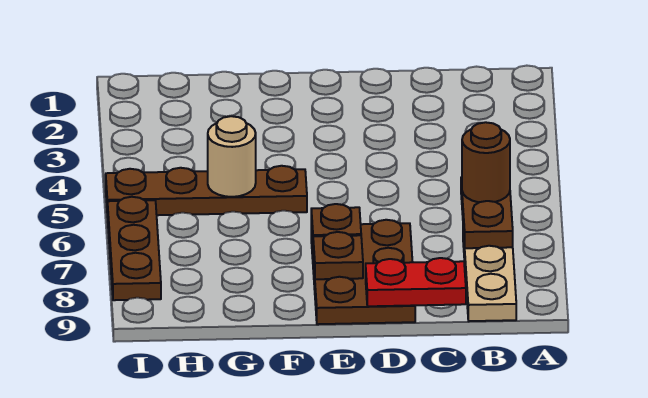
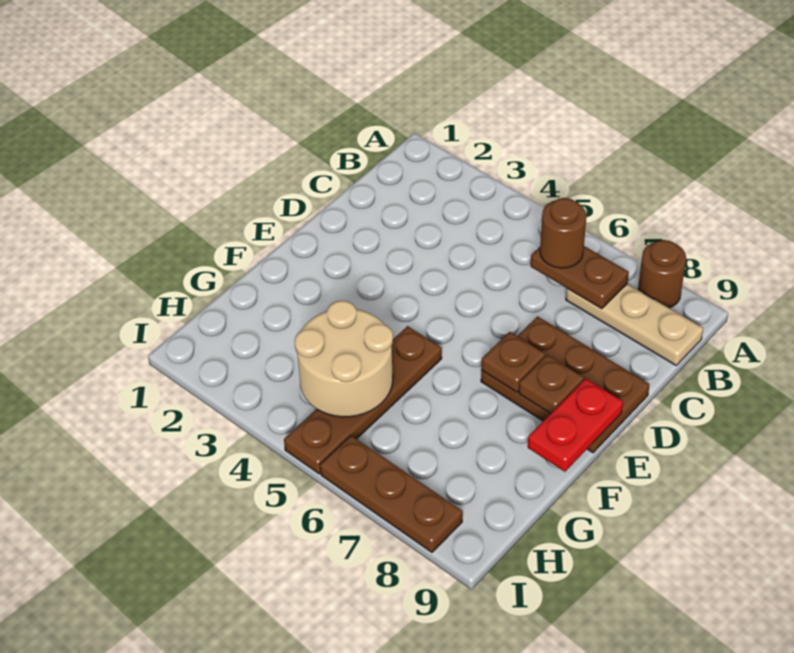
none -> brown 1x1 round brick [638,240,686,308]
red 1x2 plate [366,258,466,306] -> red 1x2 plate moved to [528,379,623,472]
tan 1x1 round brick [208,116,256,197] -> tan 2x2 round brick [295,301,393,417]

